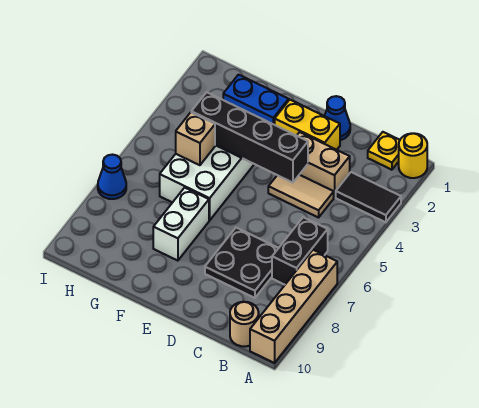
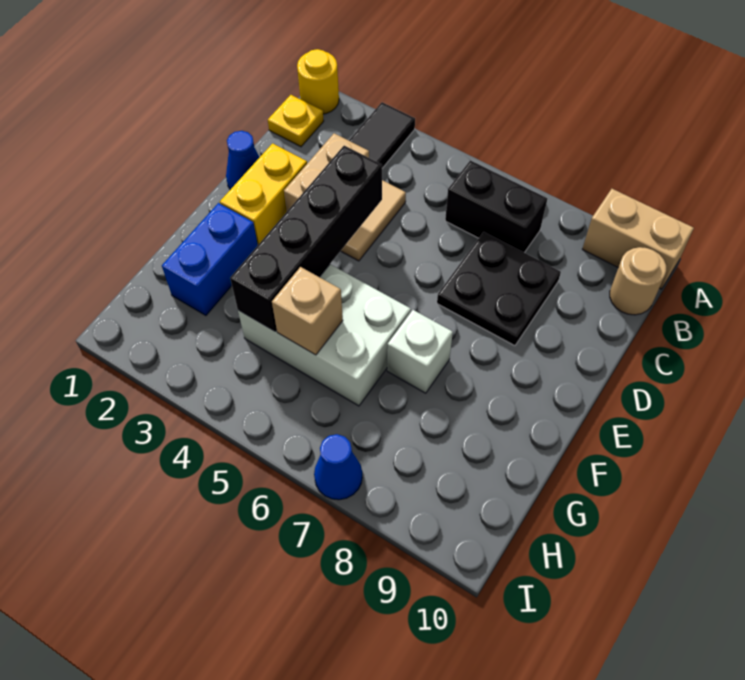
tan 1x4 brick [250,250,337,363] -> tan 1x2 brick [582,189,694,289]
white 1x2 brick [153,188,209,261] -> white 1x1 brick [387,310,453,393]

